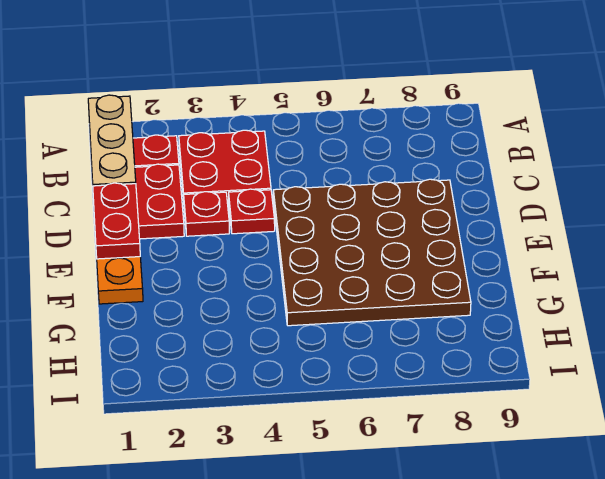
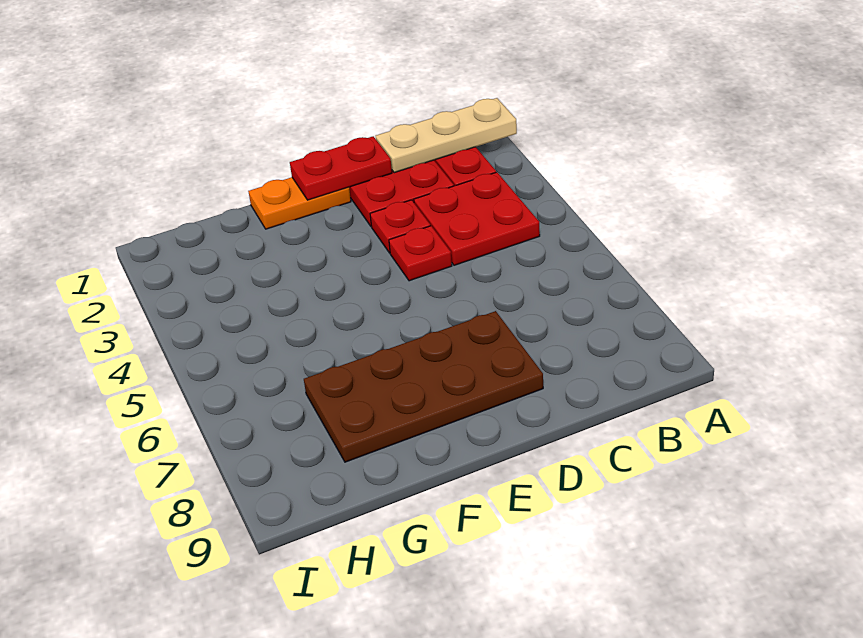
brown 4x4 plate [273,179,471,326] -> brown 2x4 plate [304,311,543,462]

